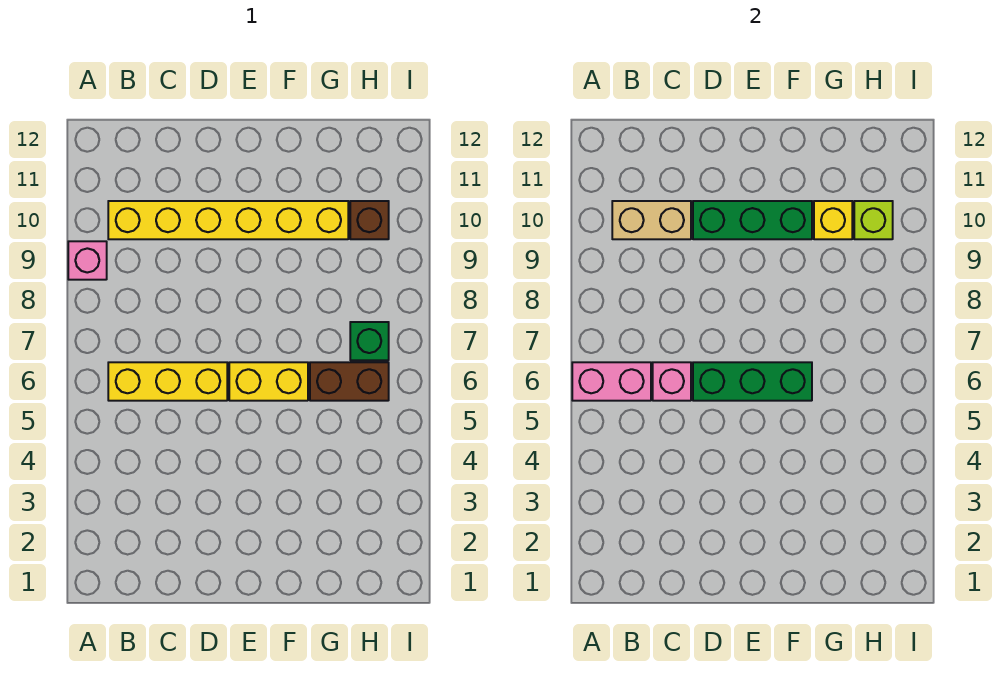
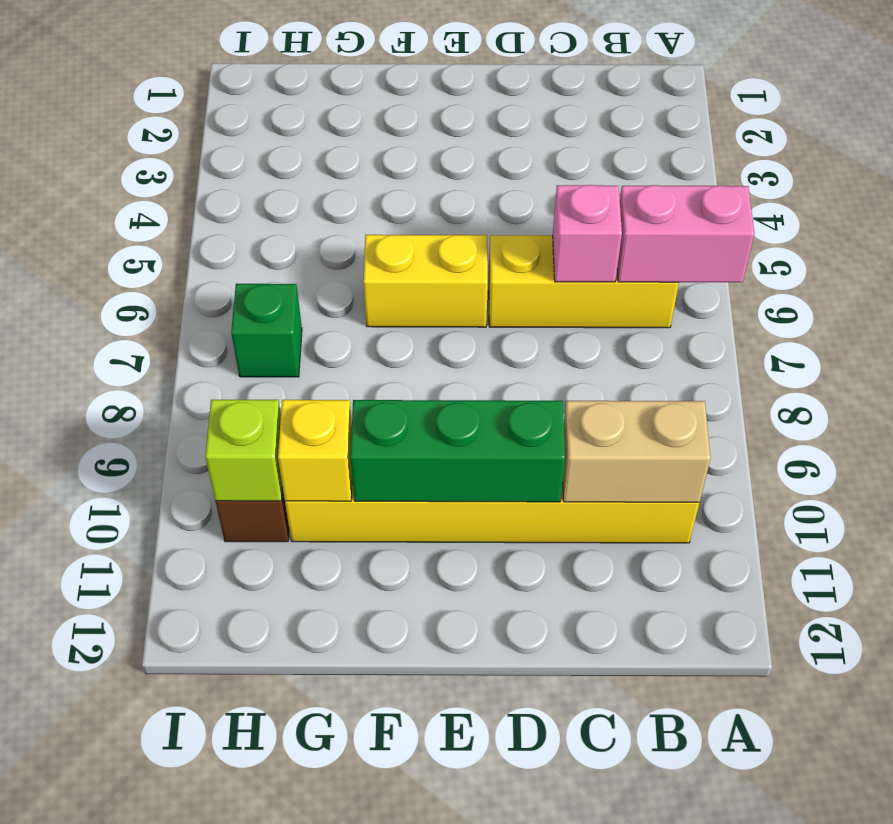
pink 1x1 brick [68,241,107,280] -> none
green 1x3 brick [693,362,812,401] -> none
brown 1x2 brick [310,362,389,401] -> none

